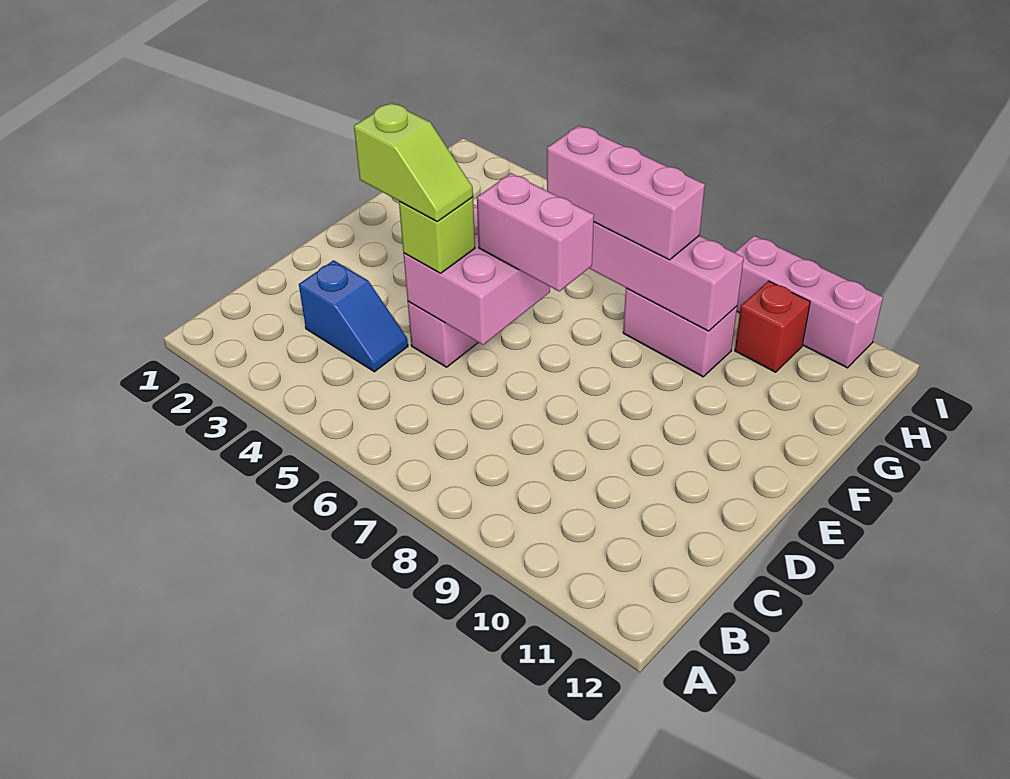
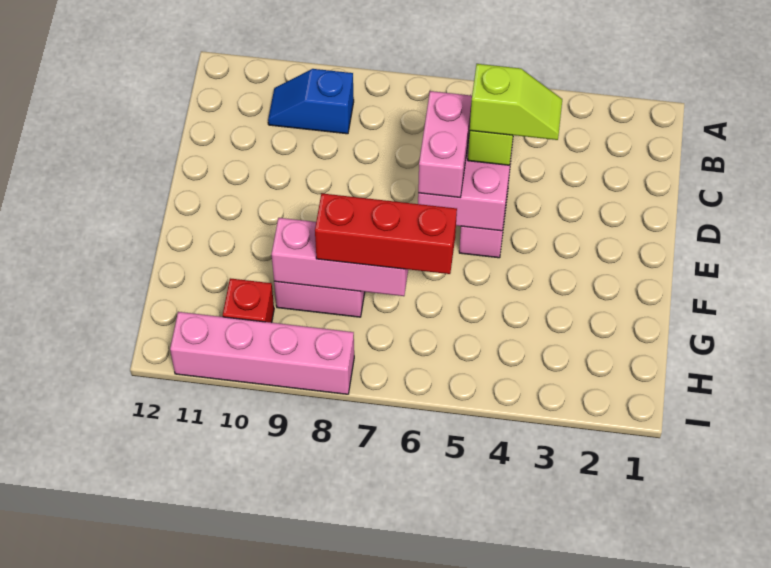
blue 1x2 slope [299,260,408,372] -> blue 1x2 slope moved to [268,69,354,134]
lime 1x2 slope [354,103,473,221] -> lime 1x2 slope turned to [470,64,562,140]
pink 1x2 brick [477,173,594,291] -> pink 1x2 brick turned to [418,91,472,198]
pink 1x3 brick [547,125,705,260] -> red 1x3 brick [315,193,457,274]
pink 1x3 brick [734,236,883,368] -> pink 1x4 brick [170,312,354,394]

